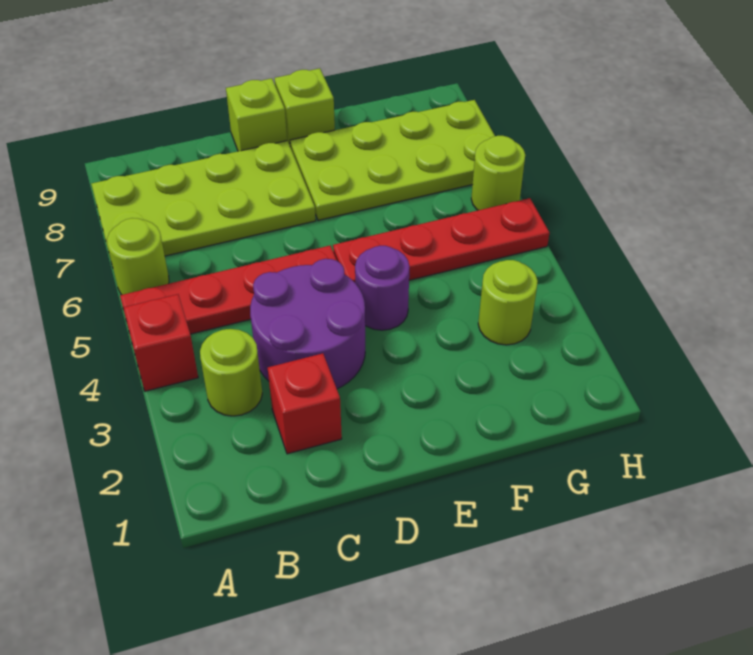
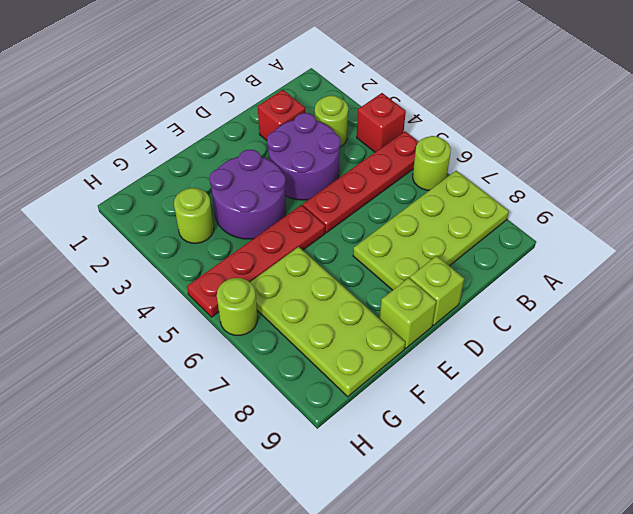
purple 1x1 round brick [355,246,410,330] -> purple 2x2 round brick [210,150,286,239]
lime 2x4 plate [290,100,495,220] -> lime 2x4 plate turned to [250,247,405,397]

